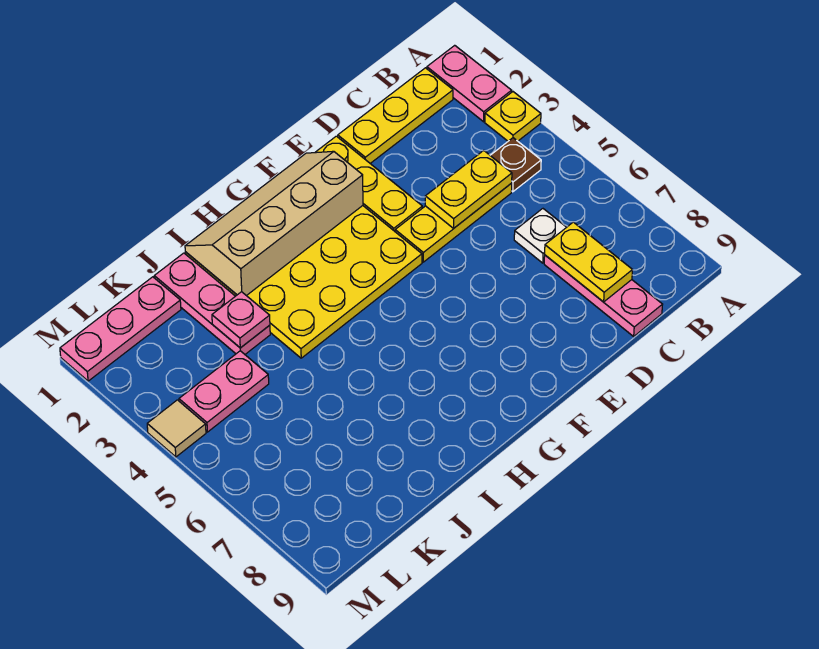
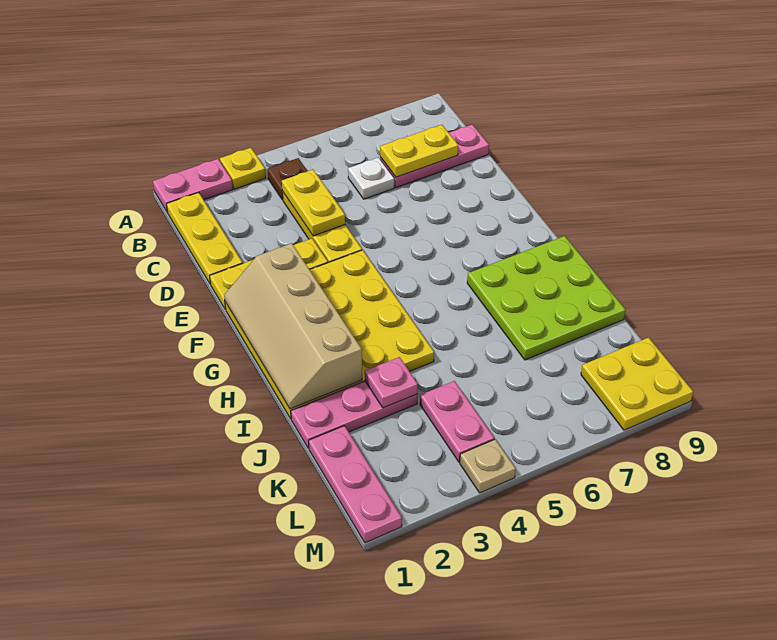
none -> lime 3x3 plate [467,236,625,360]
none -> yellow 2x2 plate [581,337,693,430]
tan 1x1 tile [147,400,206,457] -> tan 1x1 plate [460,439,516,493]

